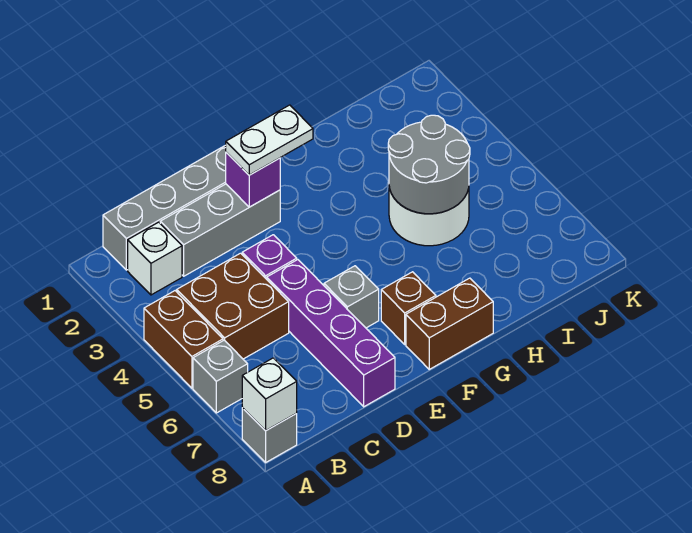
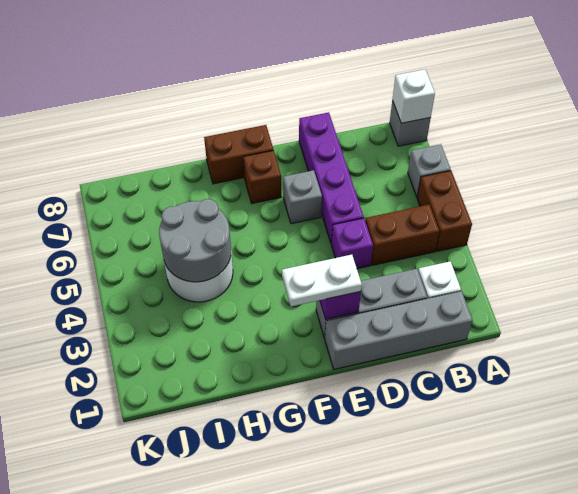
brown 2x2 brick [177,253,289,359] -> brown 1x2 brick [365,205,439,265]

